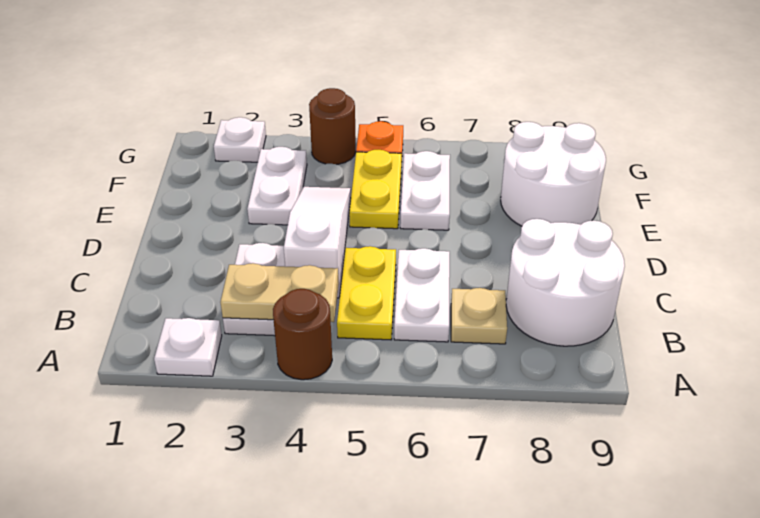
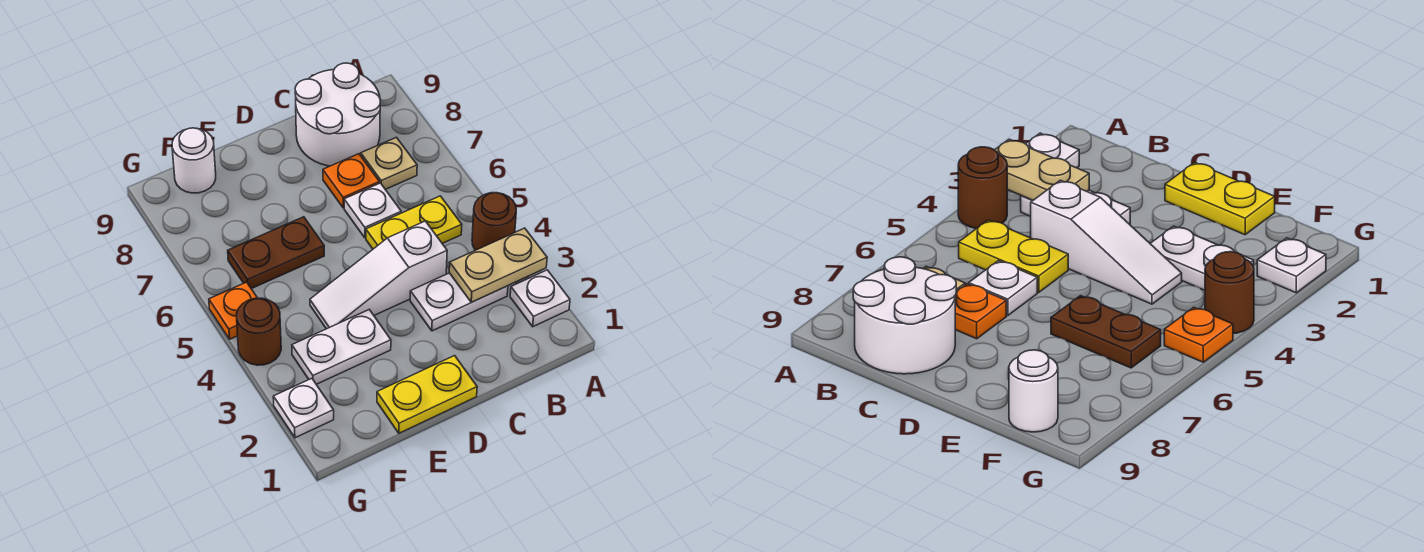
tan 1x2 plate [220,263,339,322] -> tan 1x2 plate turned to [449,228,547,302]
white 1x2 plate [394,248,450,342] -> white 1x1 plate [344,183,401,238]
none -> orange 1x1 plate [323,154,379,208]
yellow 1x2 plate [349,150,402,229] -> yellow 1x2 plate moved to [377,356,477,433]
white 1x2 plate [400,151,450,230] -> brown 1x2 plate [228,217,324,289]
white 2x2 round brick [501,122,606,226] -> white 1x1 round brick [172,128,216,193]

